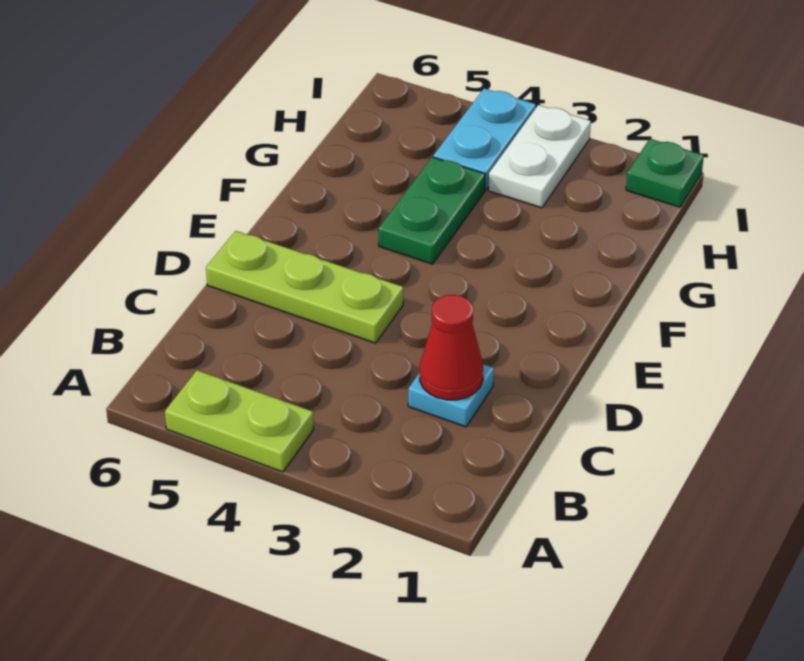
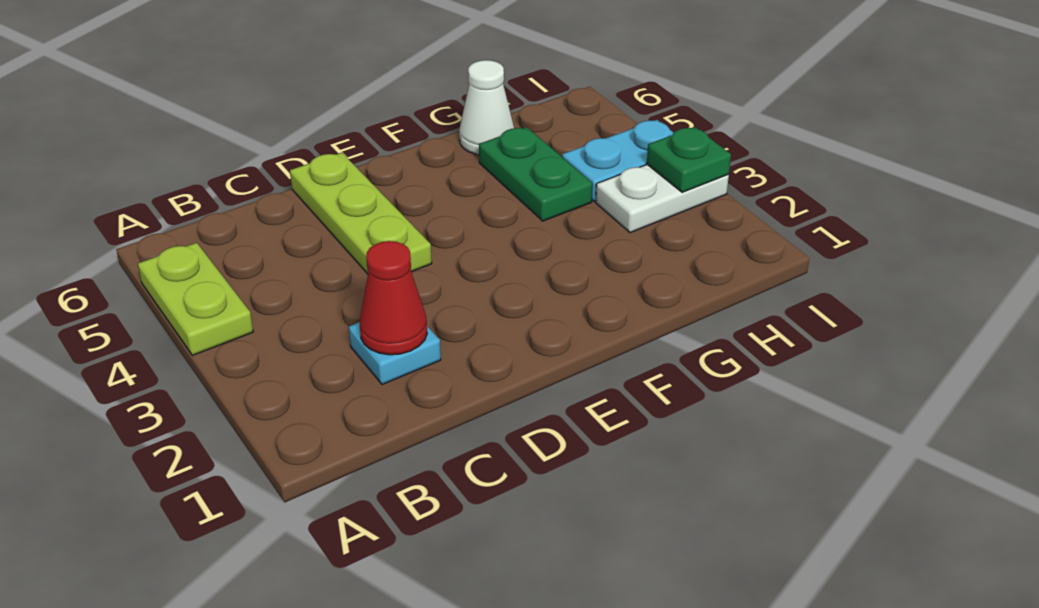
green 1x2 plate [379,157,485,264] -> green 1x2 plate turned to [479,127,592,221]
none -> white 1x1 cone [459,60,514,155]
green 1x1 plate [626,139,704,207] -> green 1x1 plate moved to [647,127,731,192]

